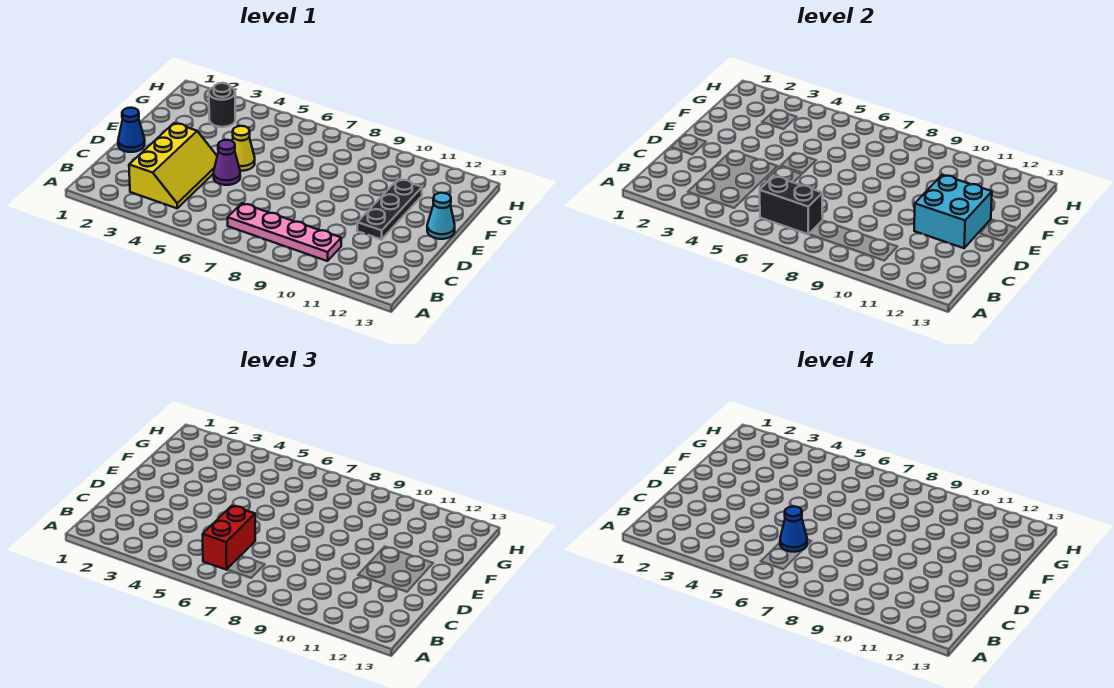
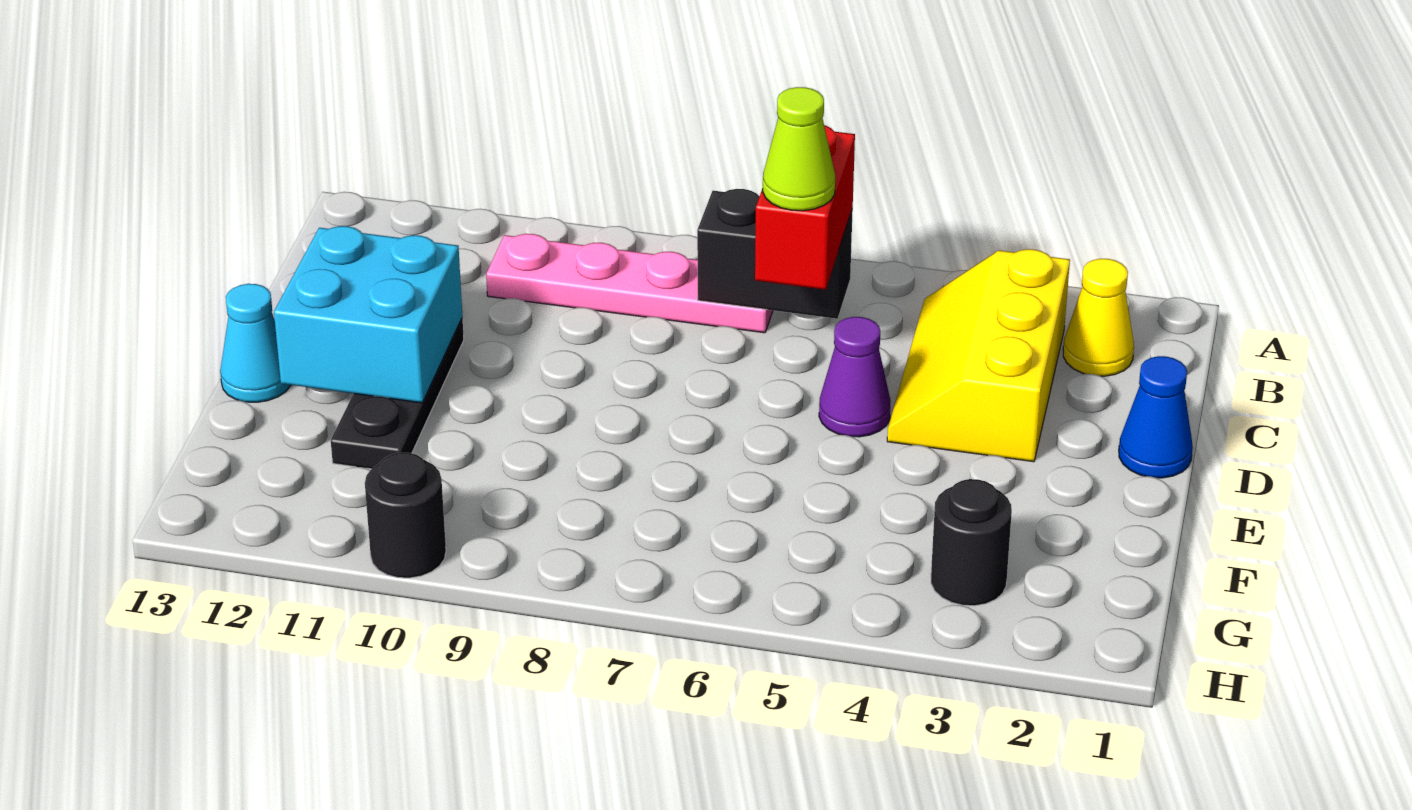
blue 1x1 cone [780,506,807,552] -> lime 1x1 cone [763,87,835,211]
yellow 1x1 cone [232,126,255,171] -> yellow 1x1 cone moved to [1063,259,1134,376]
none -> black 1x1 round brick [365,453,446,578]

